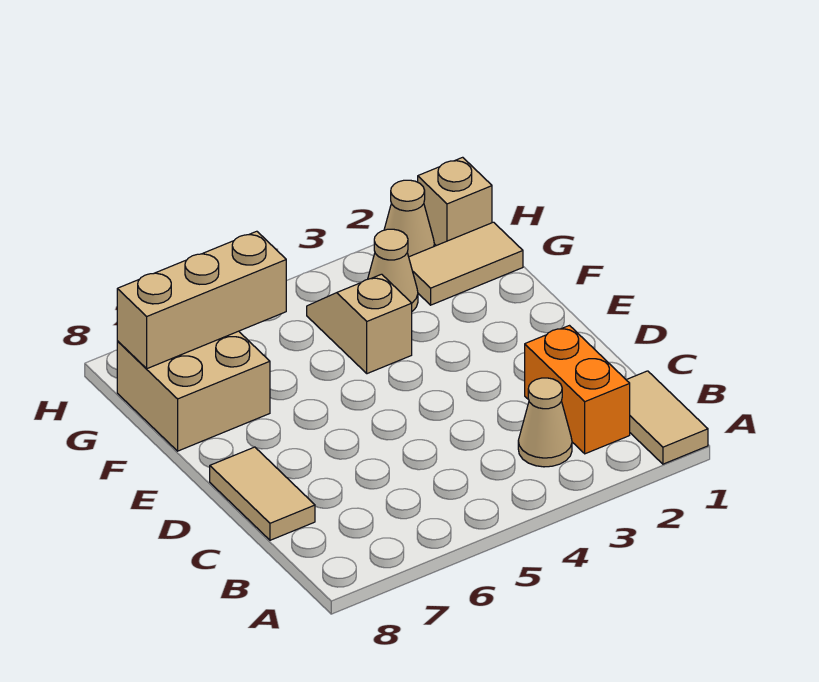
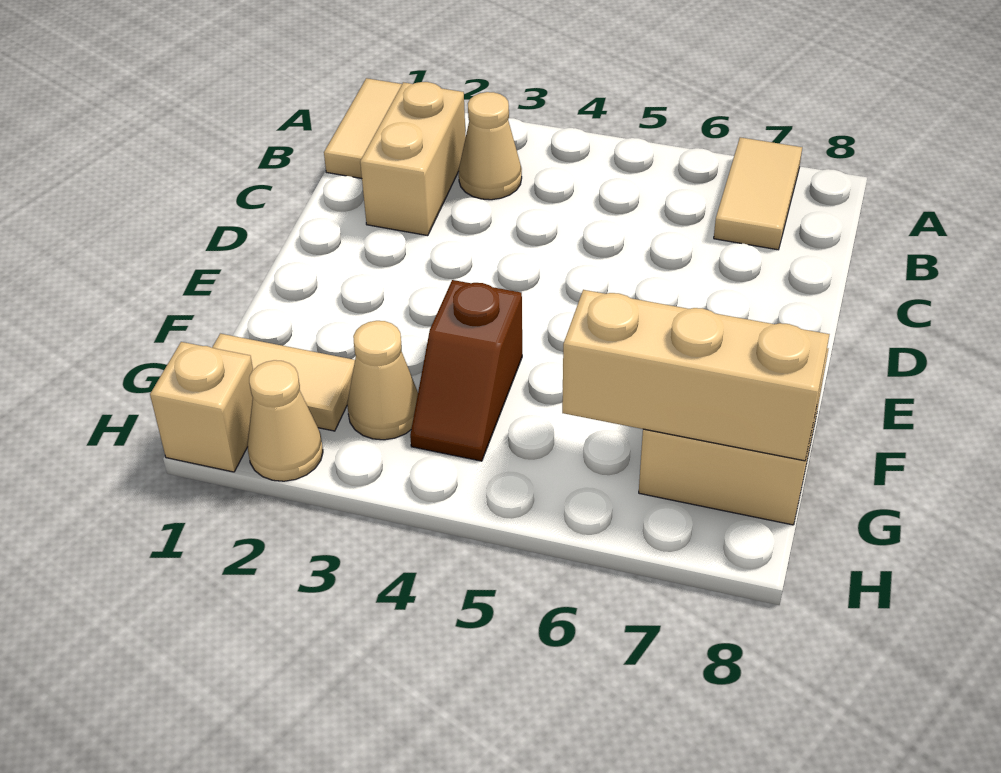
orange 1x2 brick [525,326,630,454] -> tan 1x2 brick [360,82,466,236]
tan 1x2 tile [210,447,315,540] -> tan 1x2 tile moved to [714,137,802,250]
tan 1x2 slope [307,274,412,374] -> brown 1x2 slope [410,280,522,461]

